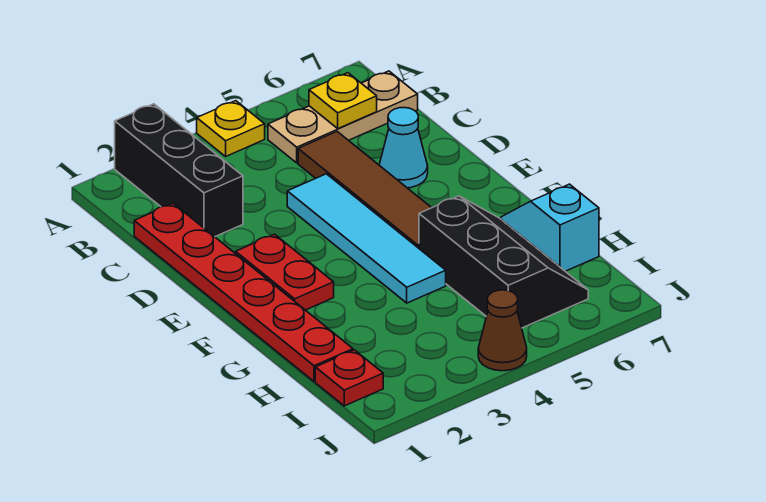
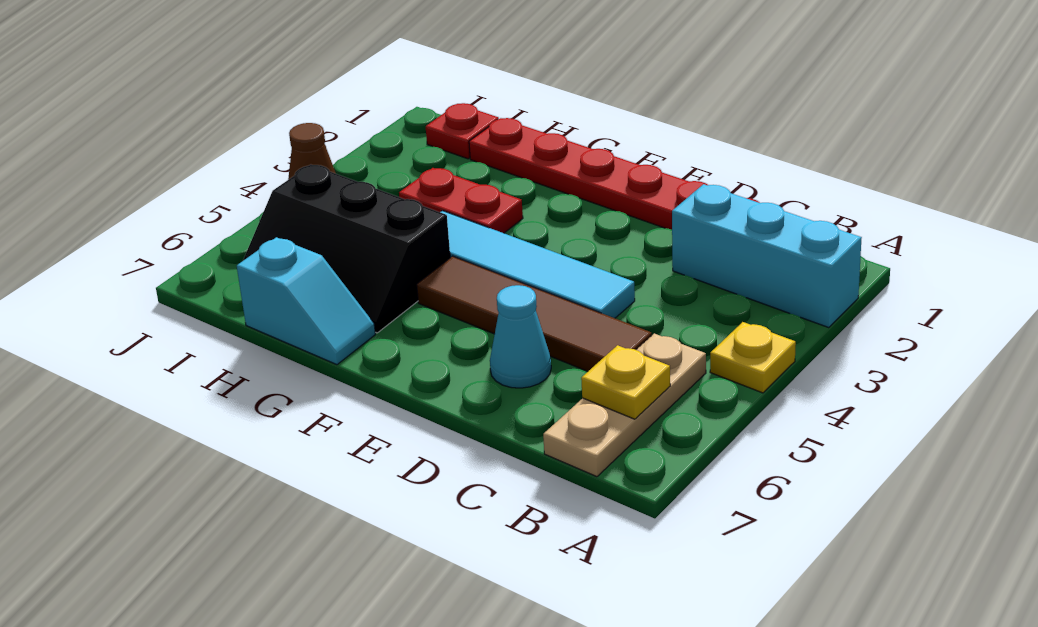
black 1x3 brick [115,104,243,237] -> cyan 1x3 brick [672,184,862,327]
red 1x2 plate [236,234,334,310] -> red 1x2 plate moved to [399,168,523,233]

